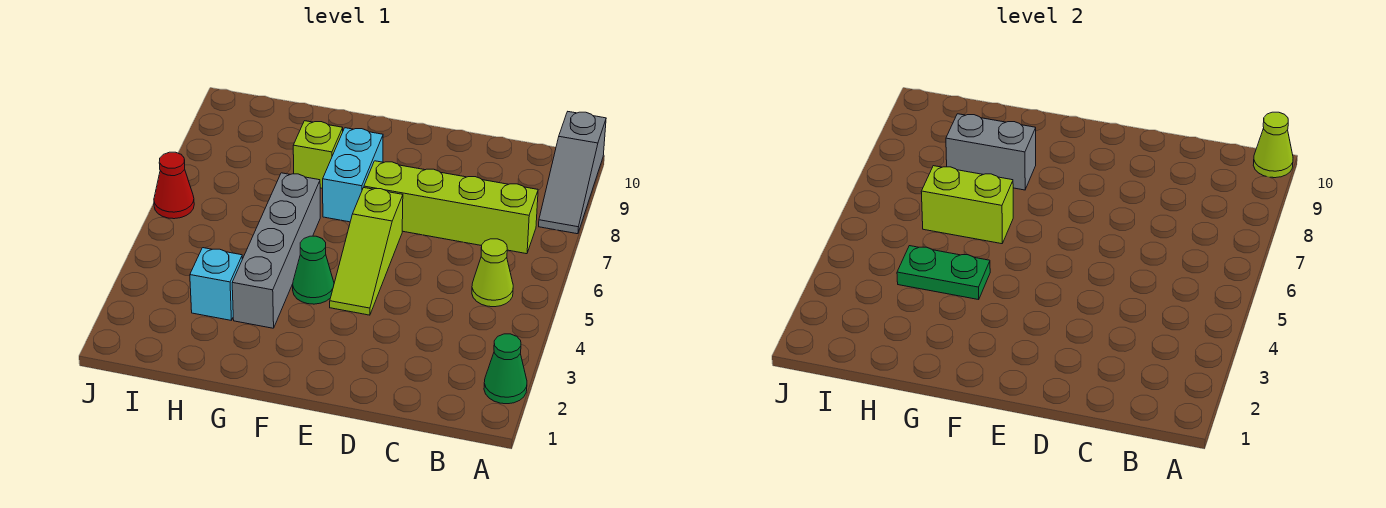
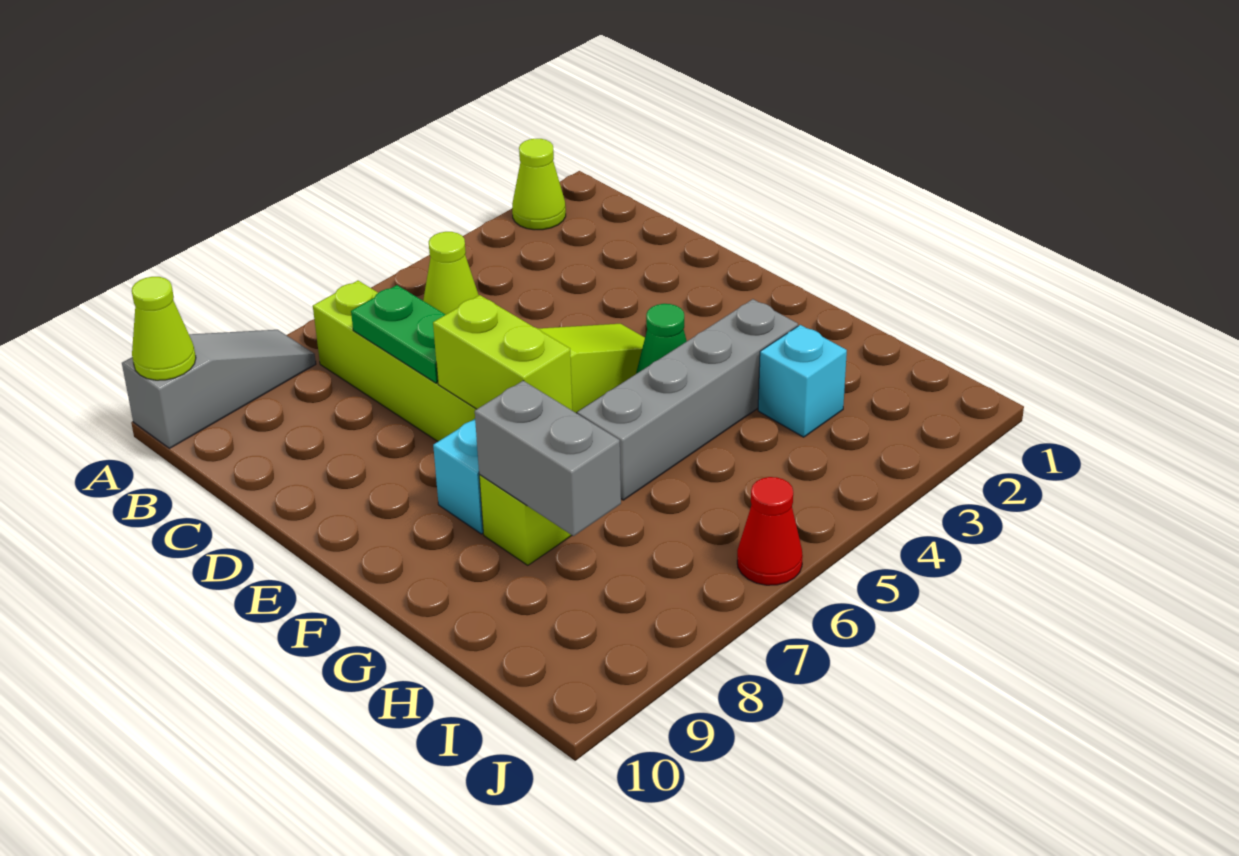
green 1x1 cone [484,334,527,404] -> lime 1x1 cone [512,139,566,230]
green 1x2 plate [897,246,990,300] -> green 1x2 plate moved to [351,285,446,383]
lime 1x2 brick [921,166,1013,244] -> lime 1x2 brick moved to [433,295,572,410]

